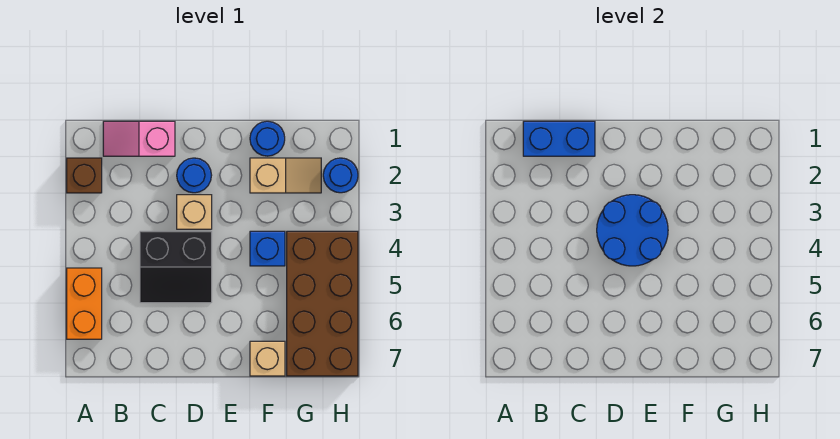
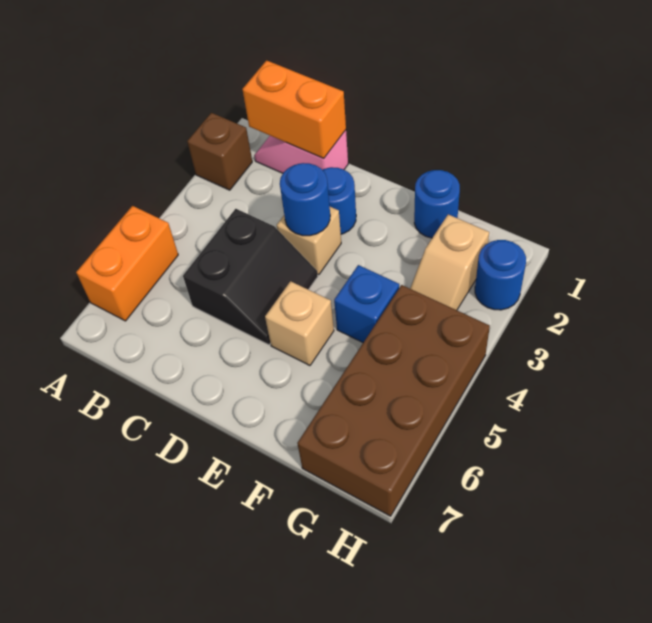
blue 1x2 brick [523,121,595,156] -> orange 1x2 brick [242,60,346,158]
black 2x2 slope [140,231,212,303] -> black 2x2 slope turned to [183,209,318,345]
blue 2x2 round brick [597,195,668,266] -> blue 1x1 round brick [280,163,330,236]
tan 1x2 slope [250,158,321,193] -> tan 1x2 slope turned to [410,214,489,310]
tan 1x1 brick [250,341,285,376] -> tan 1x1 brick moved to [265,281,334,366]

